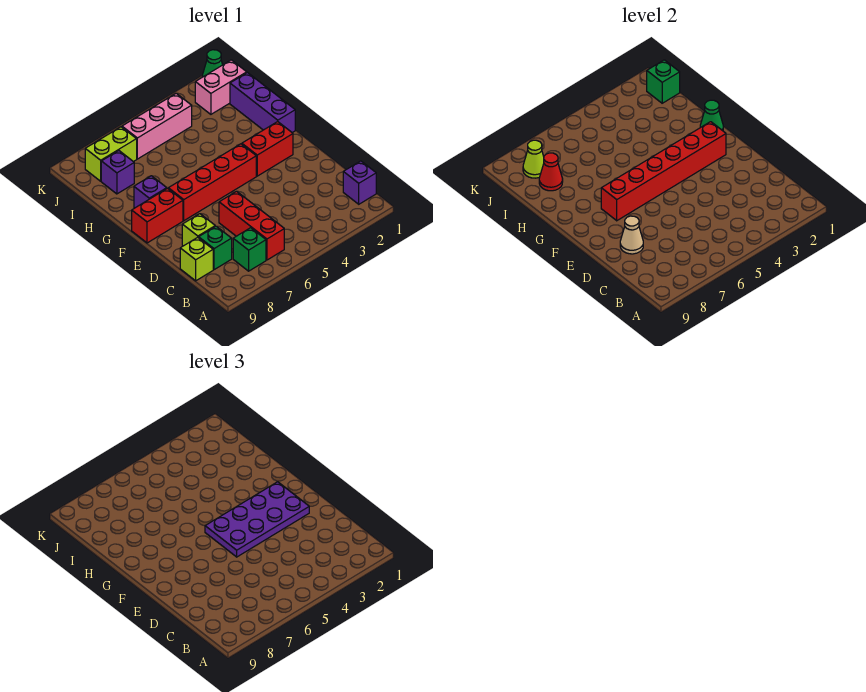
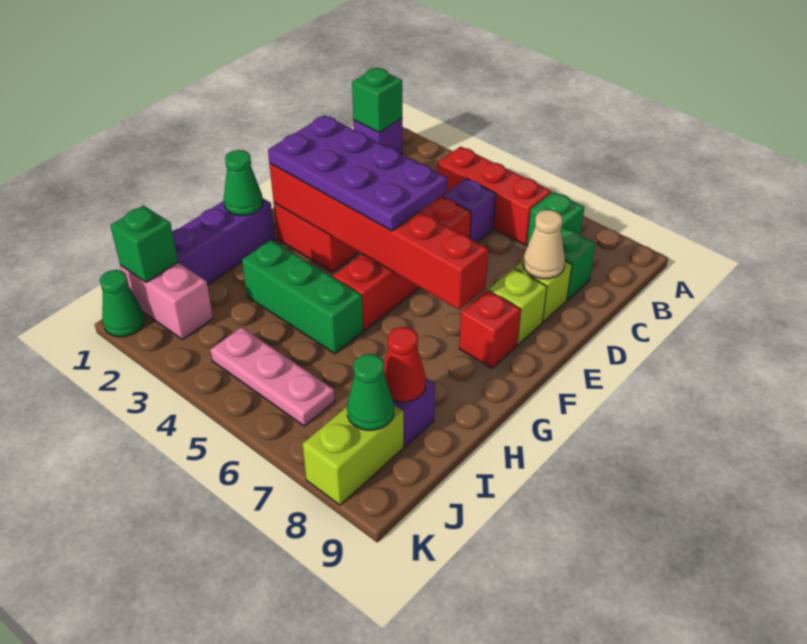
none -> green 1x1 brick [352,68,402,133]
red 1x3 brick [219,191,284,260] -> red 1x3 brick turned to [437,147,551,245]
lime 1x1 brick [180,237,213,281] -> lime 1x1 brick moved to [488,268,547,344]
red 1x4 brick [168,144,256,221] -> red 1x4 brick turned to [333,196,471,331]
red 1x2 brick [132,188,183,243] -> red 1x1 brick [459,290,521,368]
purple 1x1 brick [134,176,167,208] -> purple 1x1 brick moved to [443,178,496,242]
none -> green 1x3 brick [242,240,363,354]
pink 1x3 brick [122,93,192,159] -> pink 1x3 plate [211,327,335,426]
lime 1x2 brick [85,127,137,181] -> lime 1x2 brick turned to [303,405,404,505]
lime 1x1 cone [523,140,544,178] -> green 1x1 cone [347,354,394,430]

